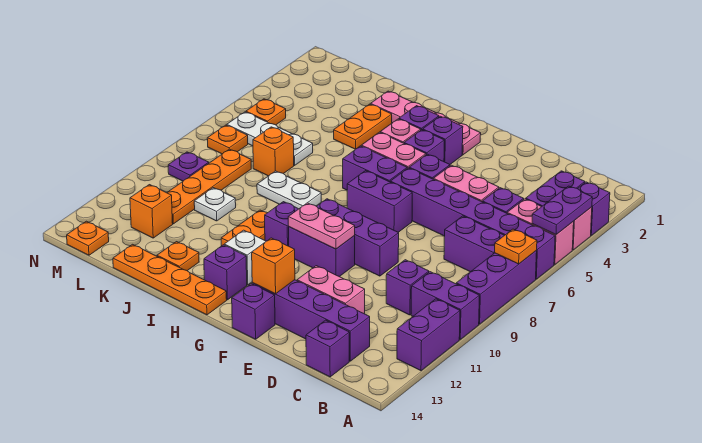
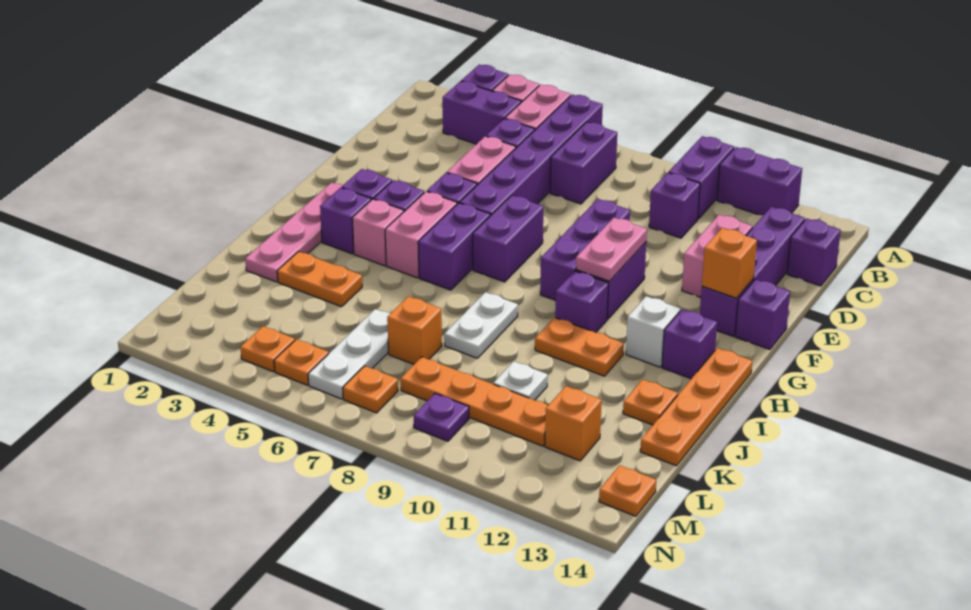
purple 1x2 plate [532,186,592,235] -> none
purple 1x3 brick [456,251,537,324] -> none
orange 1x1 plate [495,229,537,264] -> orange 1x1 plate moved to [240,326,295,372]

